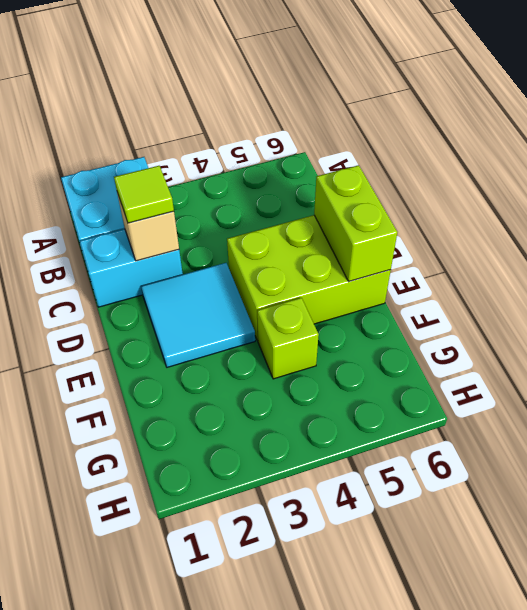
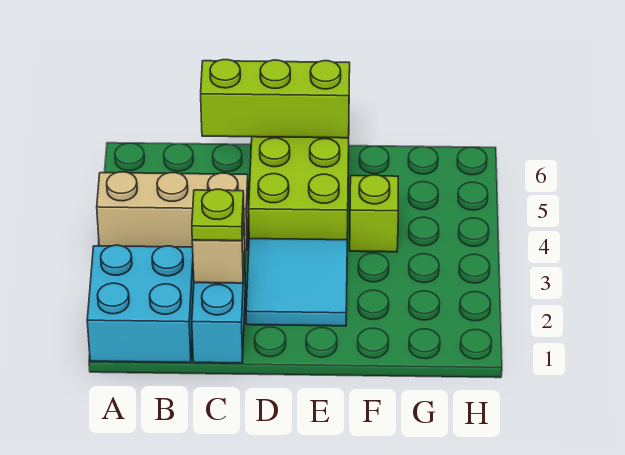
none -> tan 1x3 brick [97,172,249,250]
lime 1x1 tile [114,166,174,223] -> lime 1x1 plate [192,189,244,241]
lime 1x2 brick [314,165,397,281] -> lime 1x3 brick [201,60,350,138]

